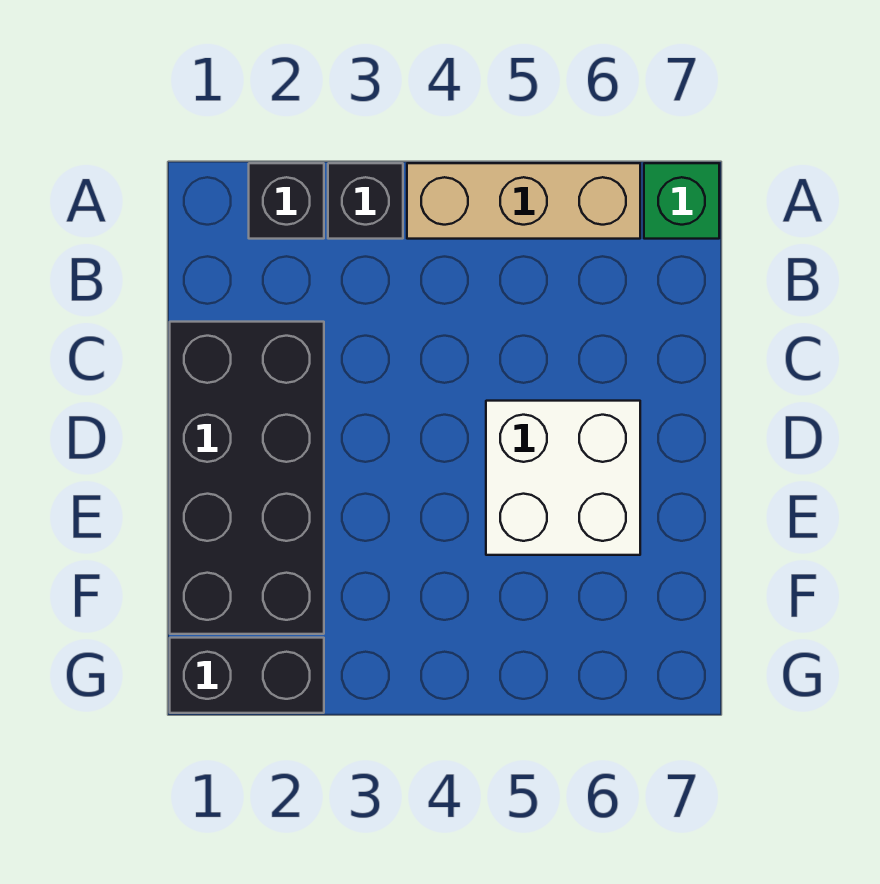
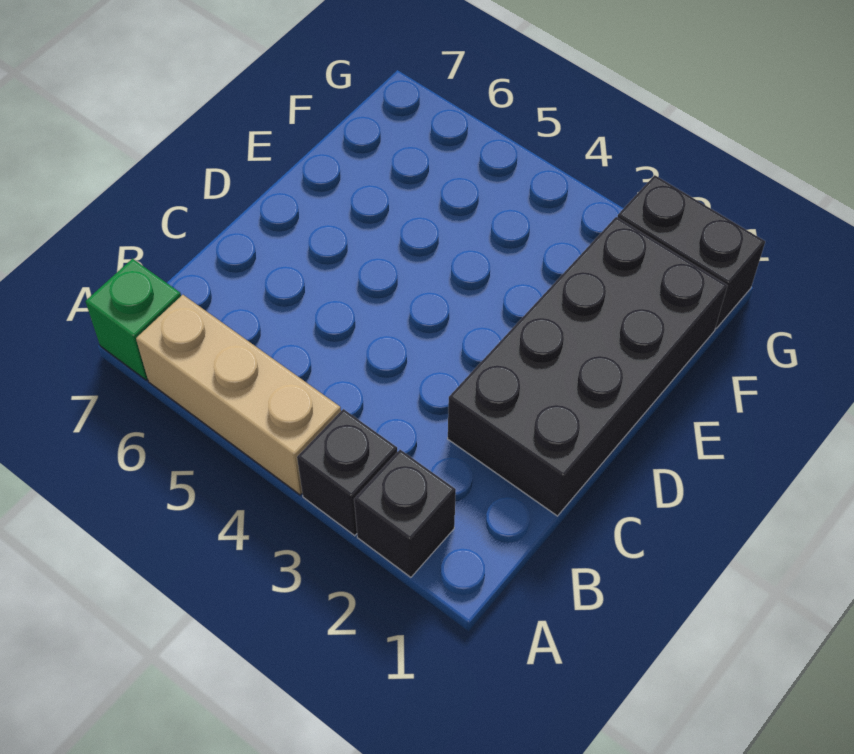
white 2x2 brick [486,401,640,555] -> none

